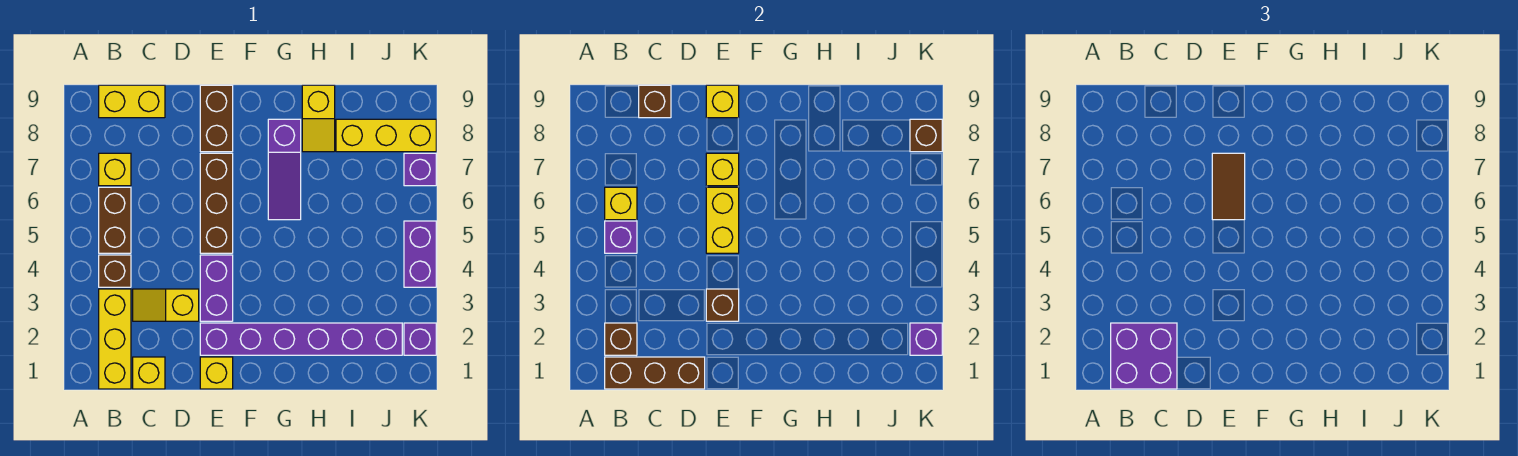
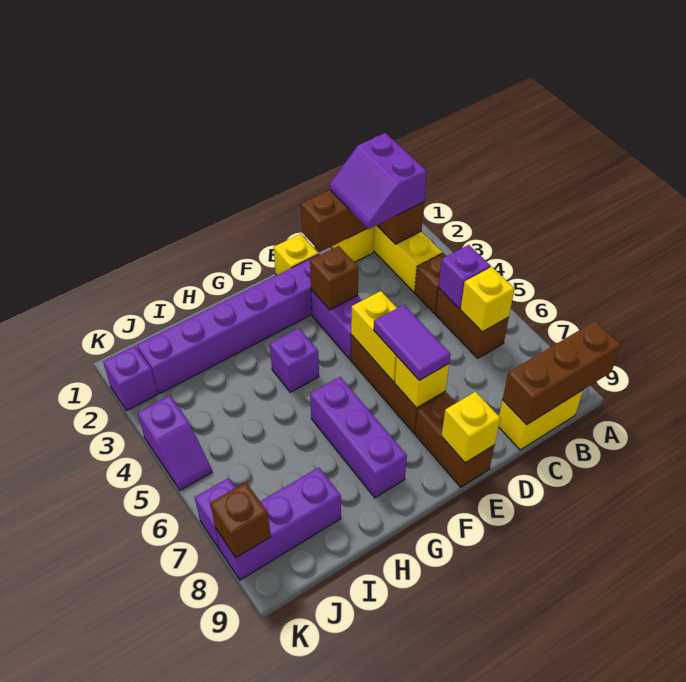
purple 2x2 brick [1111,323,1177,389] -> purple 2x2 slope [330,133,427,229]
yellow 1x1 brick [99,153,131,186] -> none
yellow 1x2 slope [133,289,199,321] -> none
brown 1x1 brick [639,85,671,118] -> brown 1x3 brick [502,321,621,425]
brown 1x2 tile [1212,153,1245,220] -> purple 1x2 tile [374,305,451,380]
purple 1x3 slope [268,119,301,220] -> purple 1x3 brick [310,377,407,498]
yellow 1x2 slope [302,85,335,152] -> none
yellow 1x3 brick [336,119,436,152] -> purple 1x3 brick [216,467,341,580]
purple 1x1 brick [910,323,942,355] -> purple 1x1 brick moved to [270,328,319,392]
purple 1x2 brick [404,221,436,287] -> purple 1x2 slope [138,396,212,490]

